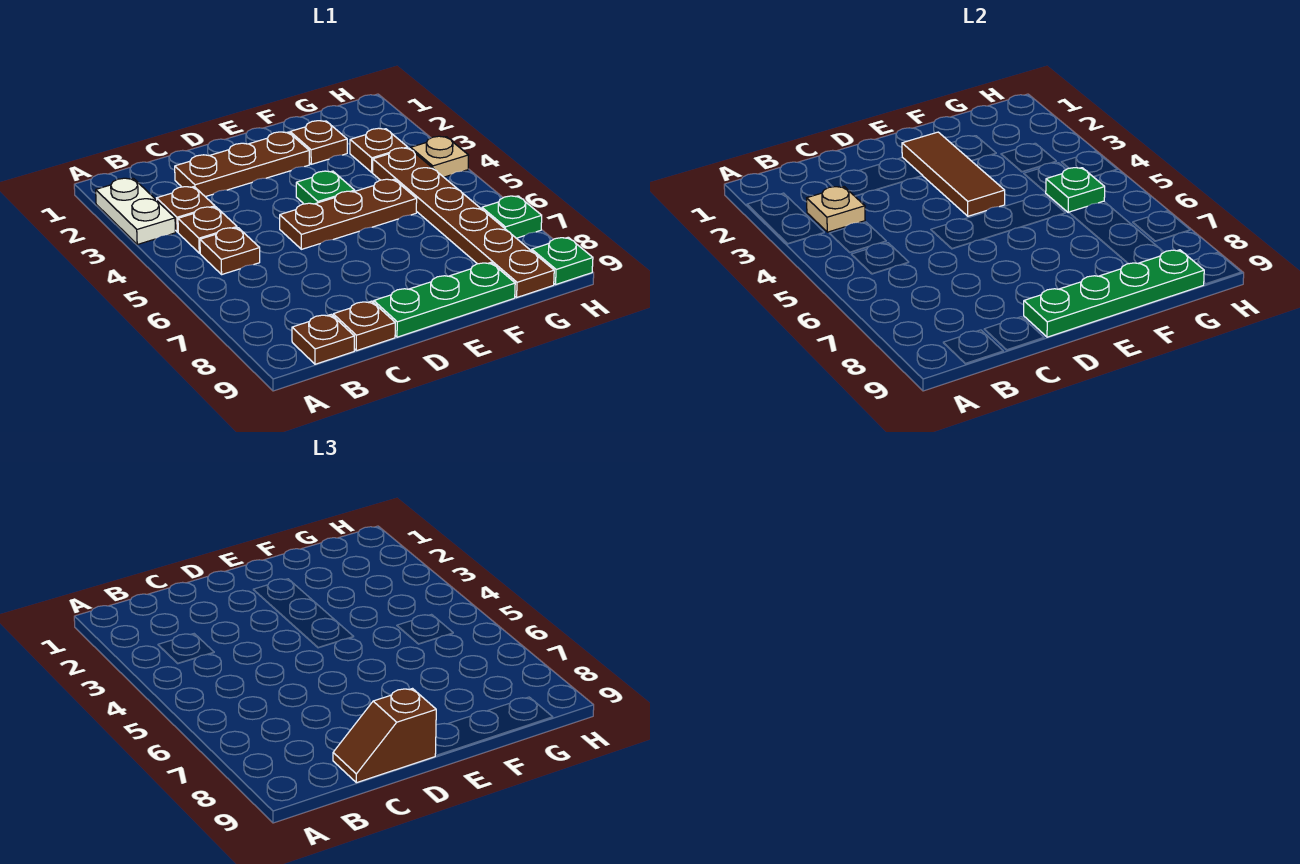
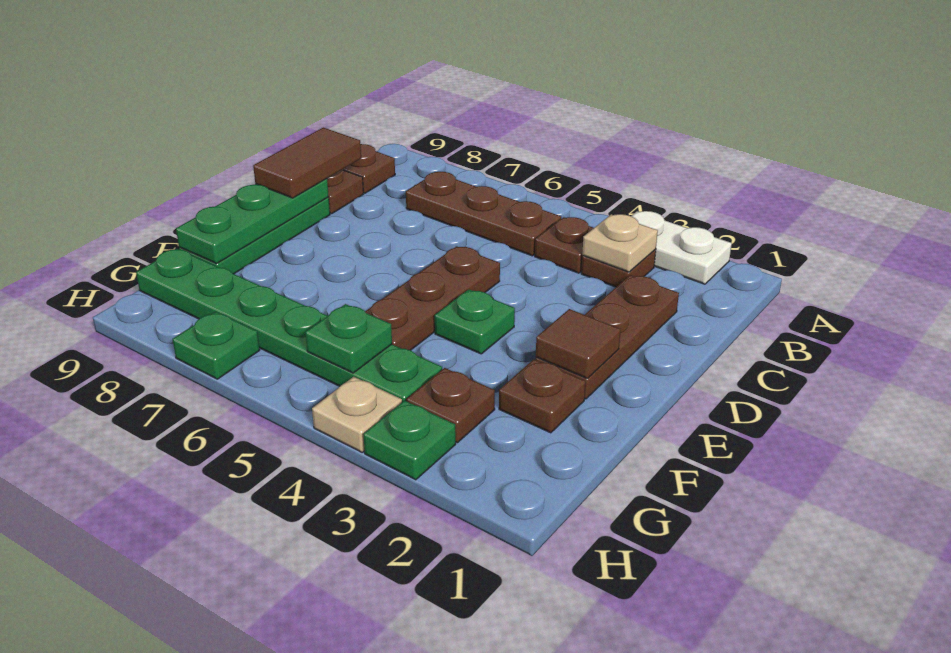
brown 1x1 plate [200,228,260,274] -> brown 1x3 plate [406,172,561,256]
brown 1x2 slope [333,689,436,783] -> brown 1x2 tile [253,128,361,198]
green 1x4 plate [1024,250,1204,337] -> green 1x3 plate [176,179,329,264]
brown 1x3 tile [902,132,1005,216] -> brown 1x1 tile [536,309,621,378]
brown 1x6 plate [373,148,554,297] -> green 1x6 plate [136,249,442,402]
green 1x1 plate [532,237,593,284] -> green 1x1 plate moved to [363,401,456,480]

